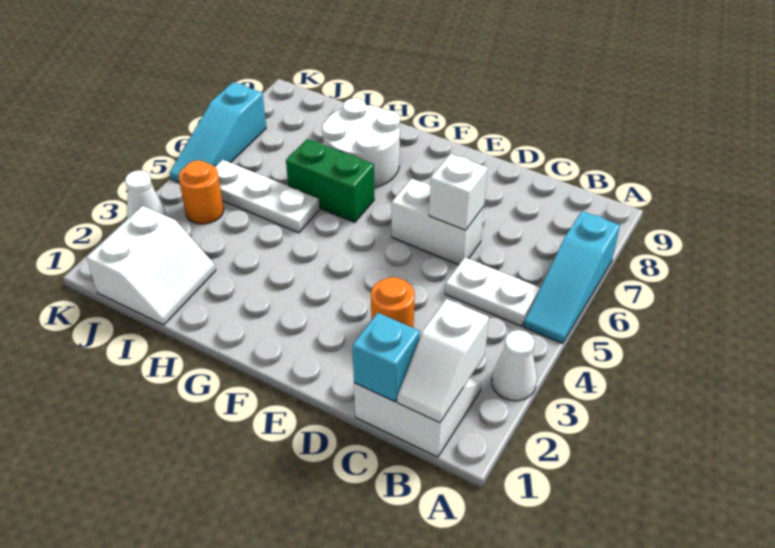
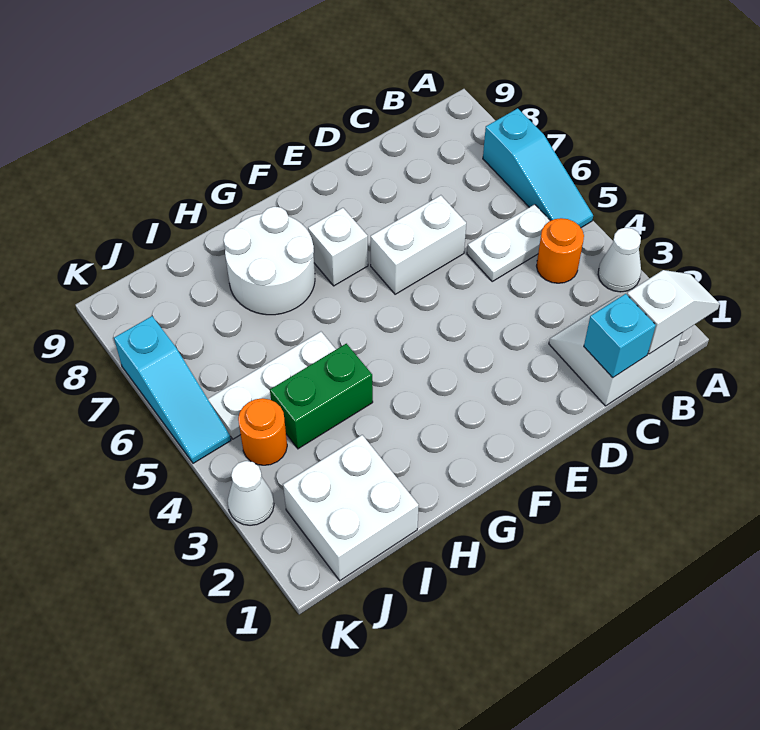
white 1x2 slope [397,299,489,423] -> white 1x2 slope turned to [627,270,720,354]
orange 1x1 round brick [371,277,415,328] -> orange 1x1 round brick moved to [537,218,584,283]
white 1x1 brick [429,154,488,230] -> white 1x1 brick moved to [308,208,368,286]
green 1x2 brick [286,139,374,222] -> green 1x2 brick moved to [270,344,373,449]
white 2x2 slope [87,206,216,325] -> white 2x2 brick [283,435,419,581]

